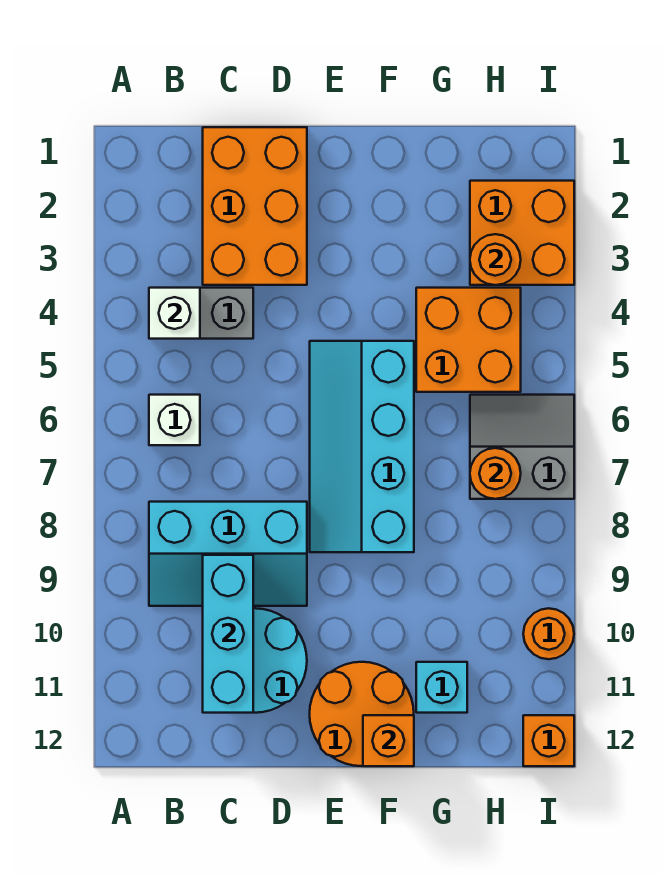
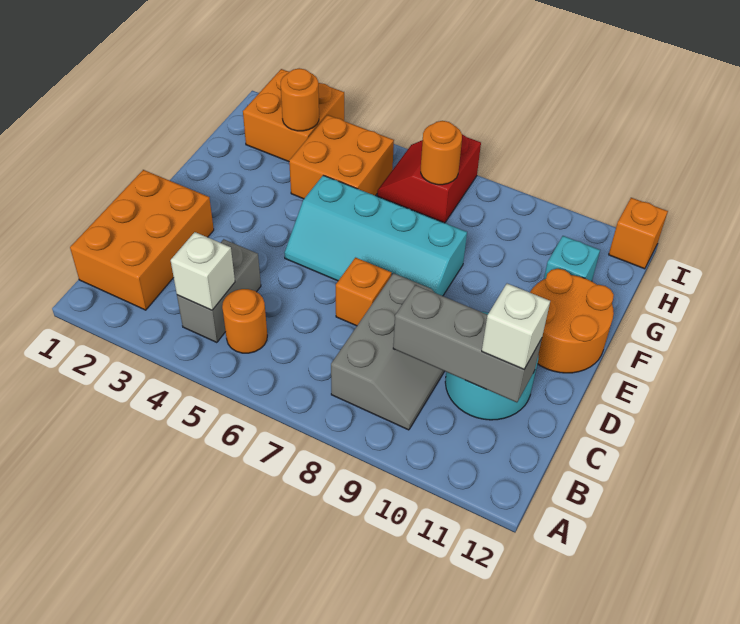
white 1x1 brick [149,395,200,445] -> white 1x1 brick moved to [482,284,550,369]
cyan 2x3 slope [149,502,307,606] -> grey 2x3 slope [331,273,444,430]
orange 2x3 brick [203,127,307,285] -> orange 2x3 brick turned to [70,170,214,310]
cyan 1x3 brick [203,555,253,713] -> grey 1x3 brick [393,285,542,402]
orange 1x1 brick [363,715,414,766] -> orange 1x1 brick moved to [336,258,392,326]
grey 2x2 slope [470,395,574,499] -> red 2x2 slope [377,134,481,223]
orange 1x1 round brick [523,608,574,659] -> orange 1x1 round brick moved to [222,289,267,353]

